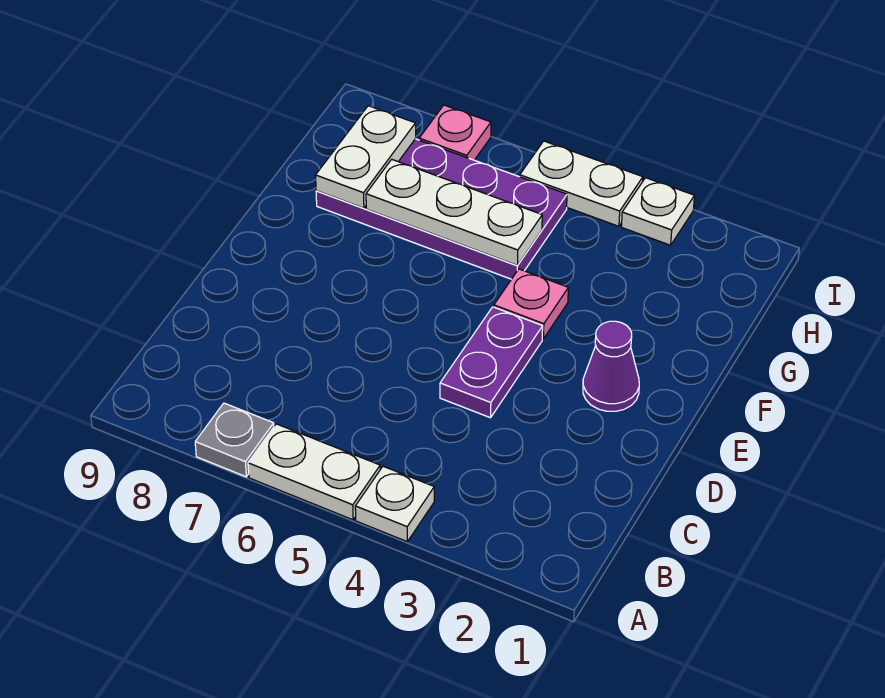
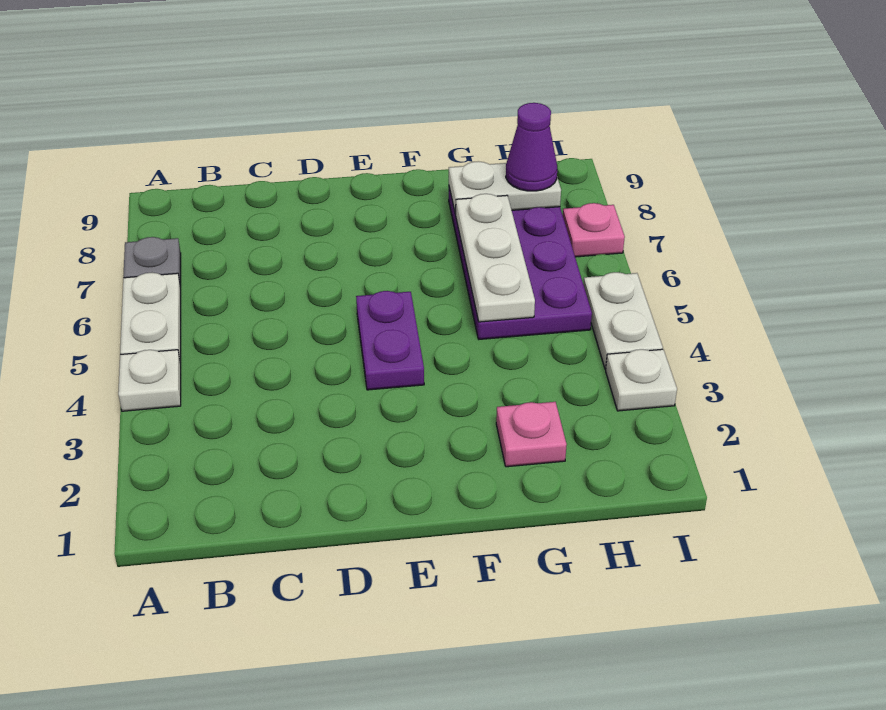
purple 1x2 plate [440,307,543,418] -> purple 1x2 plate turned to [356,291,424,390]
purple 1x1 cone [583,321,639,411] -> purple 1x1 cone moved to [506,103,557,191]
pink 1x1 plate [494,269,568,339] -> pink 1x1 plate moved to [496,402,567,467]

